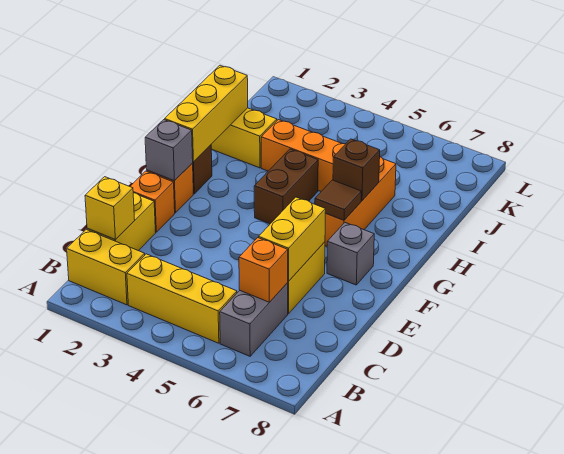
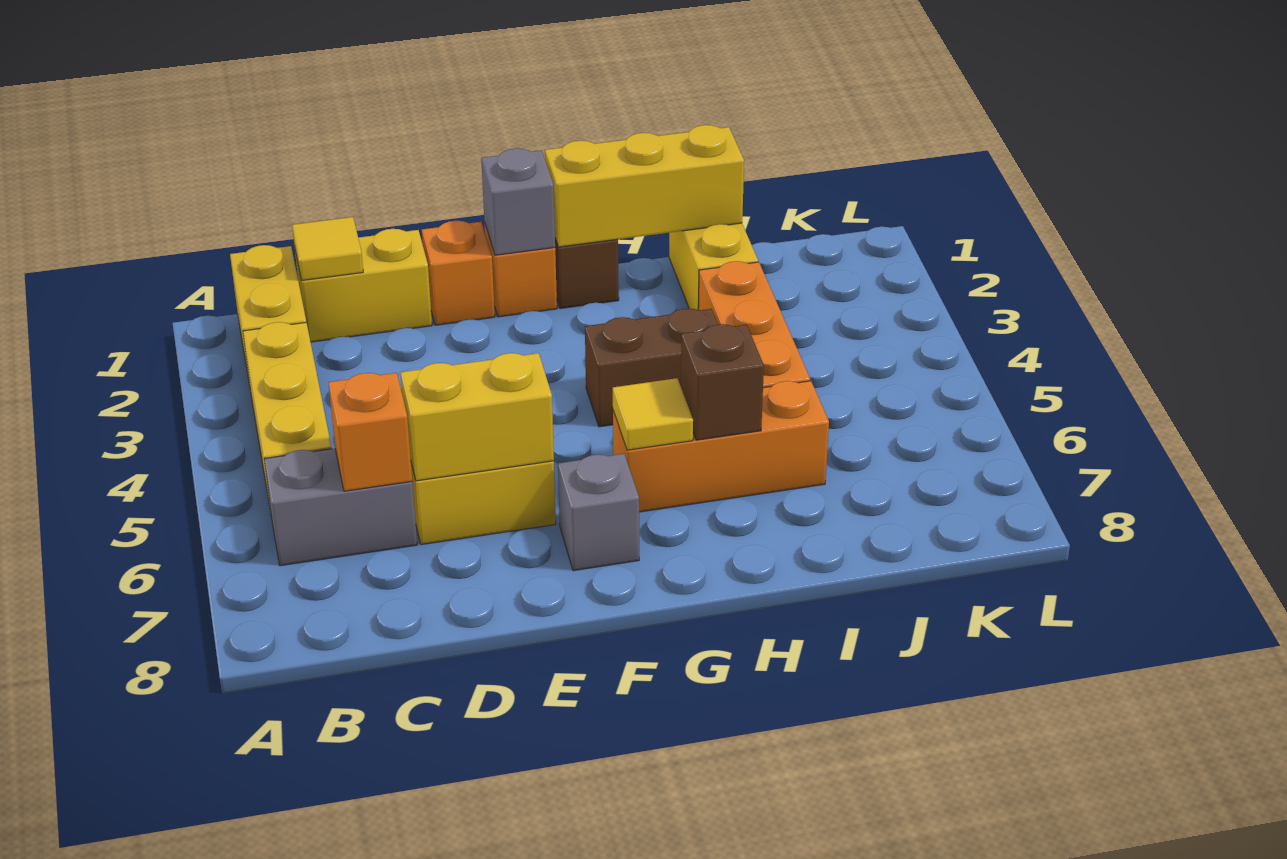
yellow 1x1 brick [85,177,135,240] -> yellow 1x1 tile [292,217,363,281]
brown 1x1 tile [315,180,361,220] -> yellow 1x1 tile [613,378,693,450]

